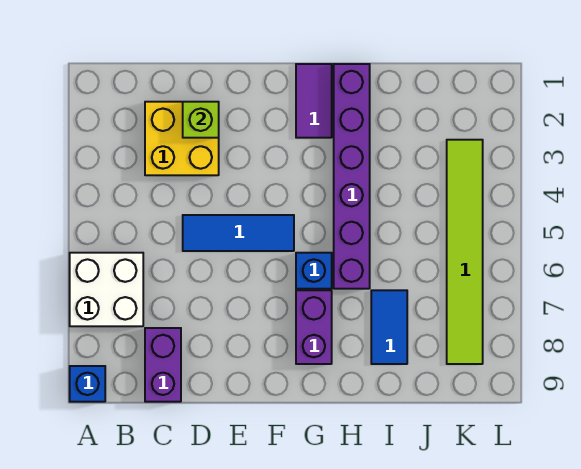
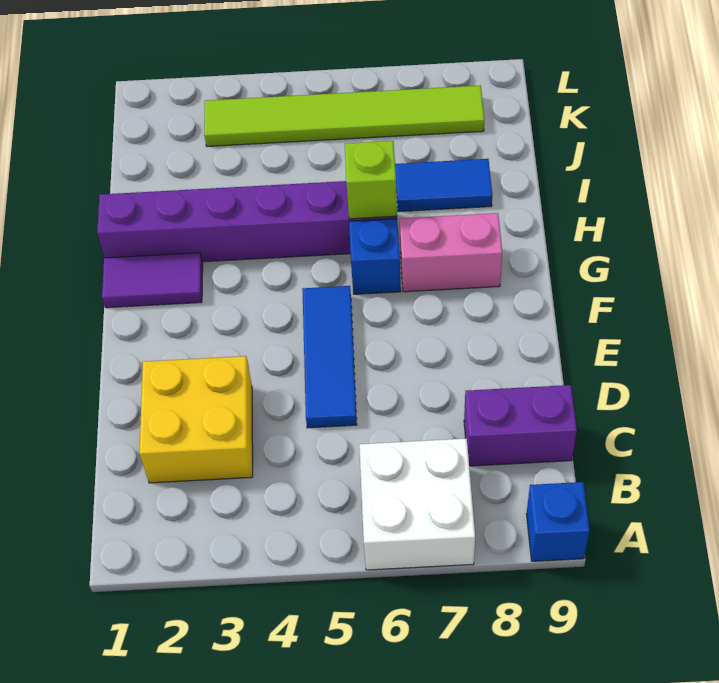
lime 1x1 brick [183,102,219,138] -> lime 1x1 brick moved to [345,141,397,219]
purple 1x2 brick [296,290,332,364] -> pink 1x2 brick [400,213,502,292]

